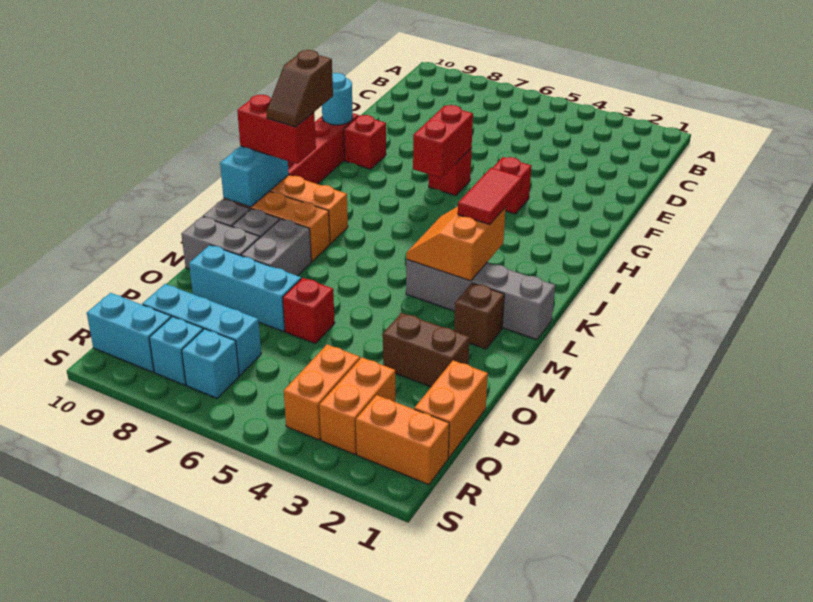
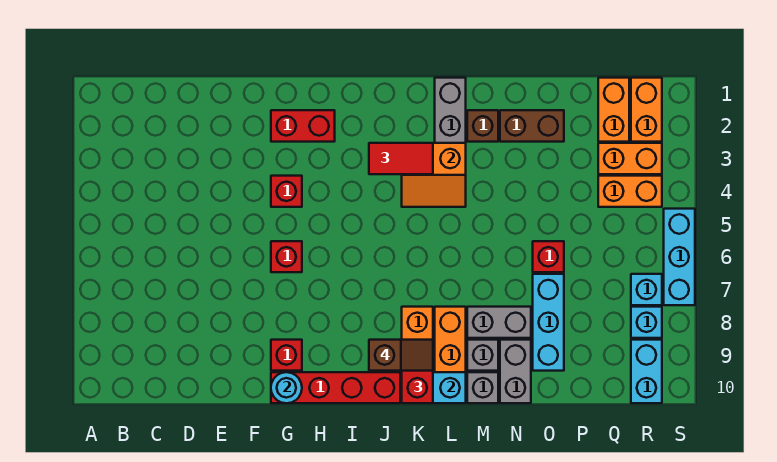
red 1x2 brick [413,105,473,178] -> red 1x2 brick moved to [271,110,335,142]
brown 1x2 brick [383,313,470,387] -> brown 1x2 brick turned to [500,110,564,142]
orange 1x2 brick [414,360,488,458] -> orange 1x2 brick turned to [598,78,629,142]
cyan 1x3 brick [142,284,261,375] -> cyan 1x3 brick moved to [664,209,695,305]

